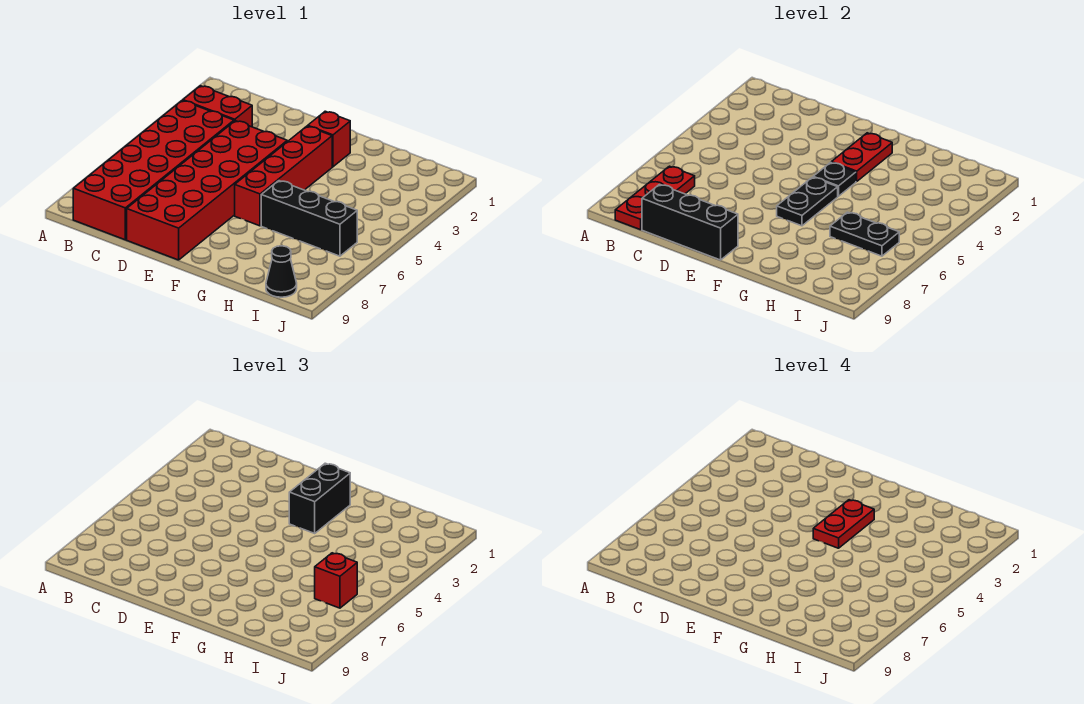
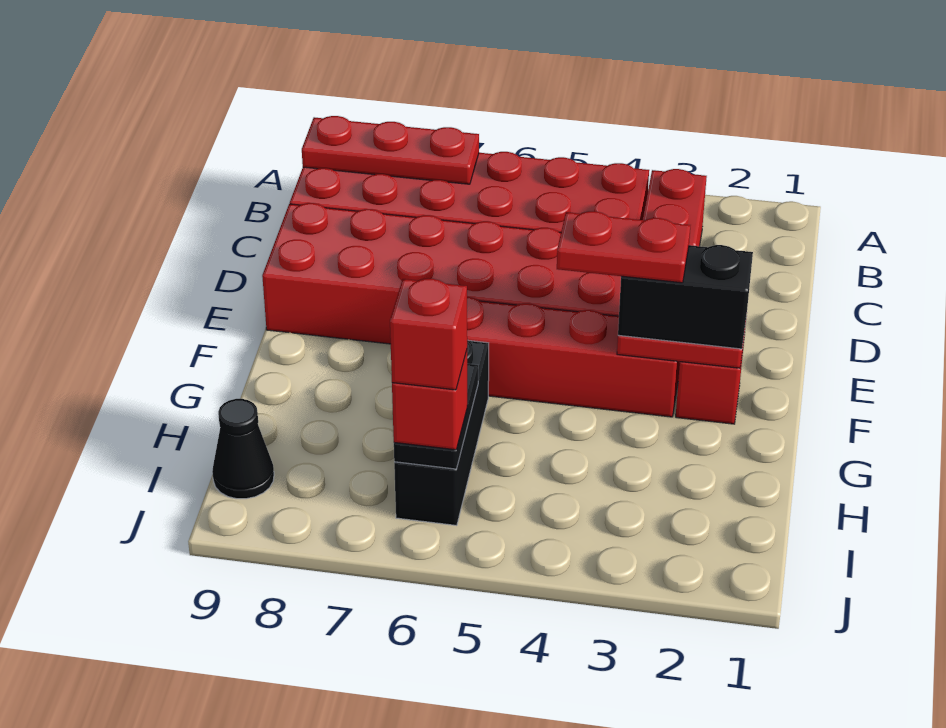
black 1x3 brick [642,185,738,260] -> none
black 1x1 plate [813,162,856,196] -> none
black 1x2 plate [777,177,838,226] -> none
none -> red 1x1 brick [390,279,467,390]

